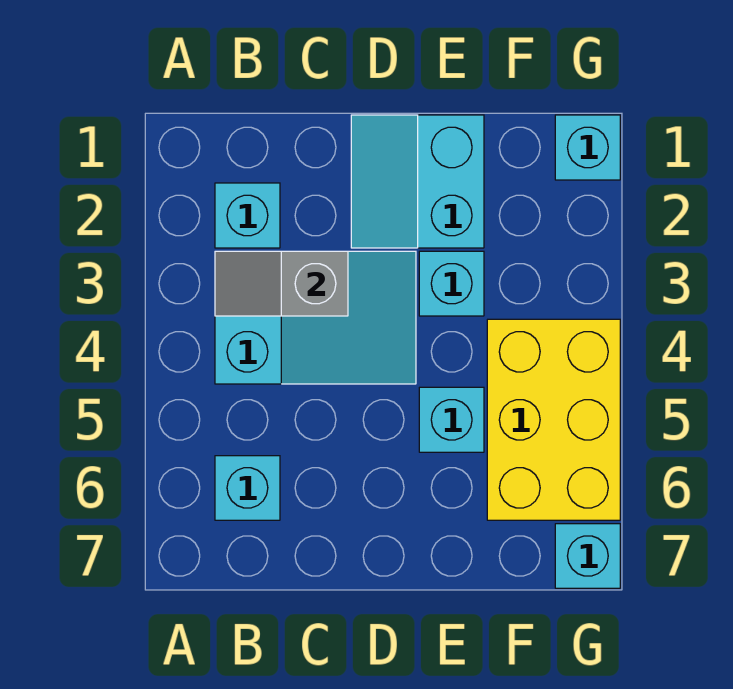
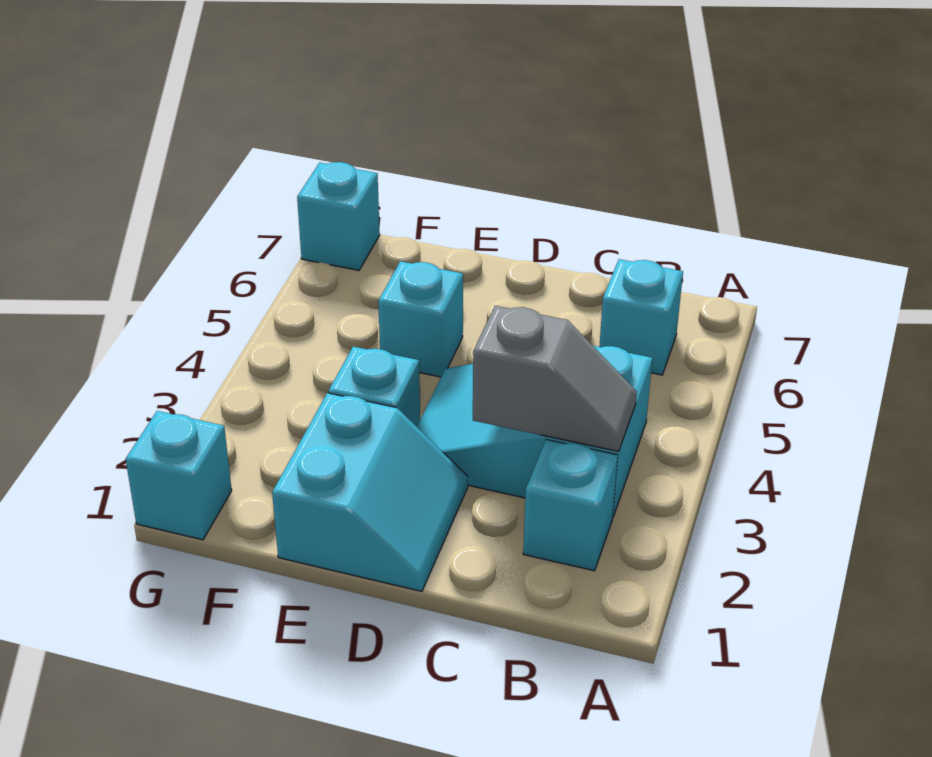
yellow 2x3 brick [487,319,620,520] -> none

